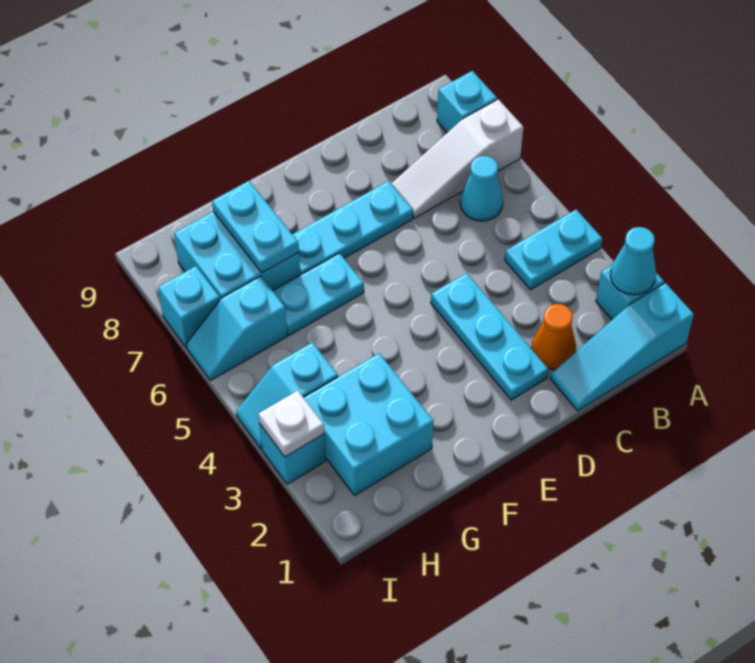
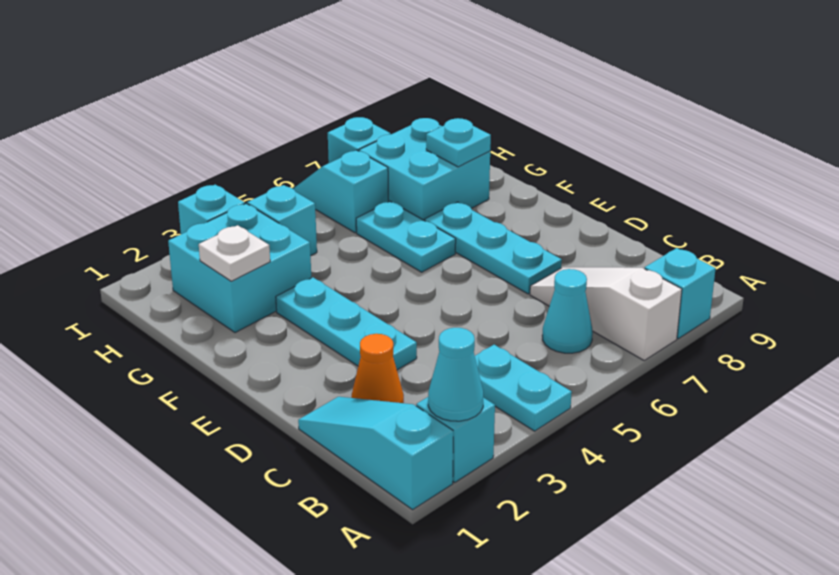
cyan 1x3 plate [431,273,548,400] -> cyan 1x3 plate turned to [276,277,417,370]
cyan 1x2 plate [212,181,299,273] -> cyan 1x1 plate [426,118,491,167]
white 1x1 plate [258,391,324,457] -> white 1x1 plate moved to [199,225,270,281]

